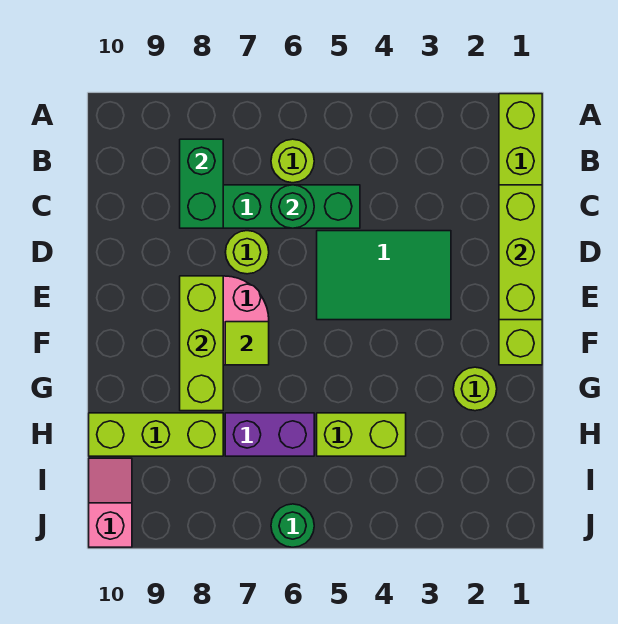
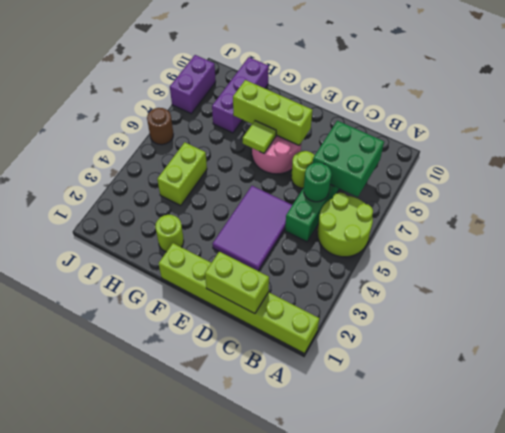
lime 1x1 round brick [271,139,314,183] -> lime 2x2 round brick [317,193,373,257]
green 1x2 brick [180,139,223,228] -> green 2x2 brick [313,121,384,197]
lime 1x3 brick [499,185,542,320] -> lime 1x2 brick [205,252,269,314]
green 2x3 tile [317,231,451,320] -> purple 2x3 tile [213,186,292,271]
purple 1x2 brick [225,413,314,456] -> purple 1x2 brick moved to [170,55,216,114]
lime 1x3 brick [89,413,223,456] -> purple 1x3 brick [212,57,269,133]
pink 1x2 slope [89,458,132,547] -> none
green 1x1 round brick [271,504,314,547] -> brown 1x1 round brick [147,108,173,145]

